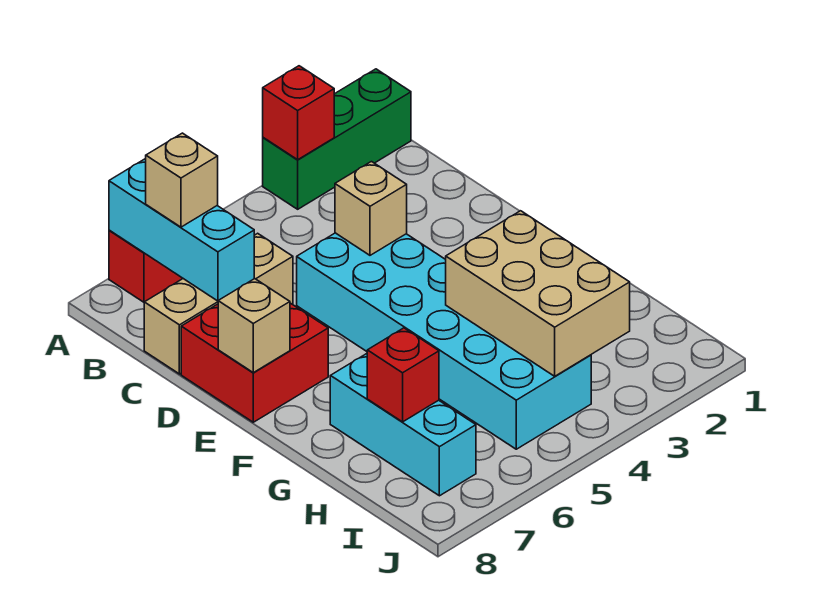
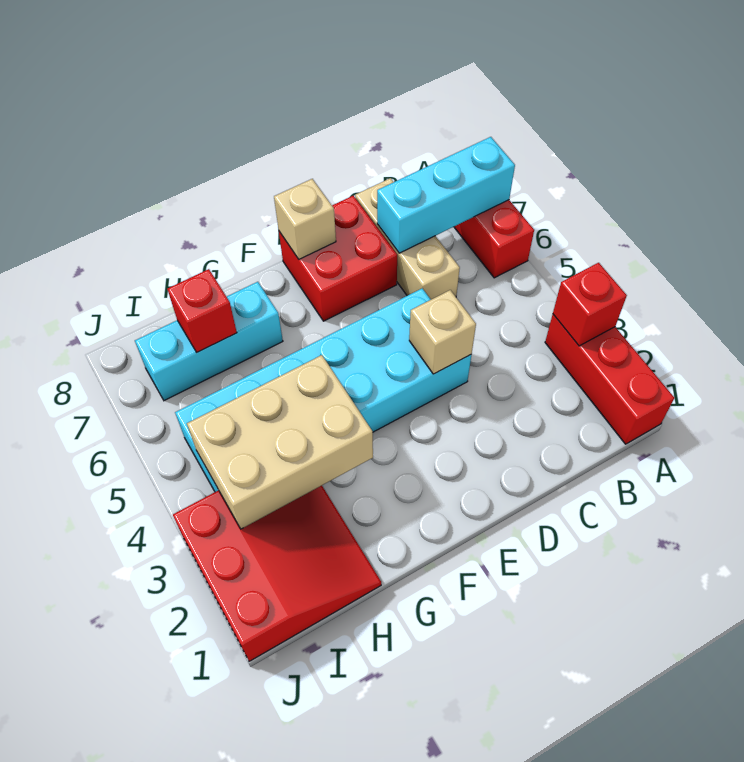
green 1x3 brick [263,69,411,209] -> red 1x3 brick [545,315,674,444]
tan 1x1 brick [146,133,218,227] -> none
none -> red 3x3 slope [173,486,381,661]

